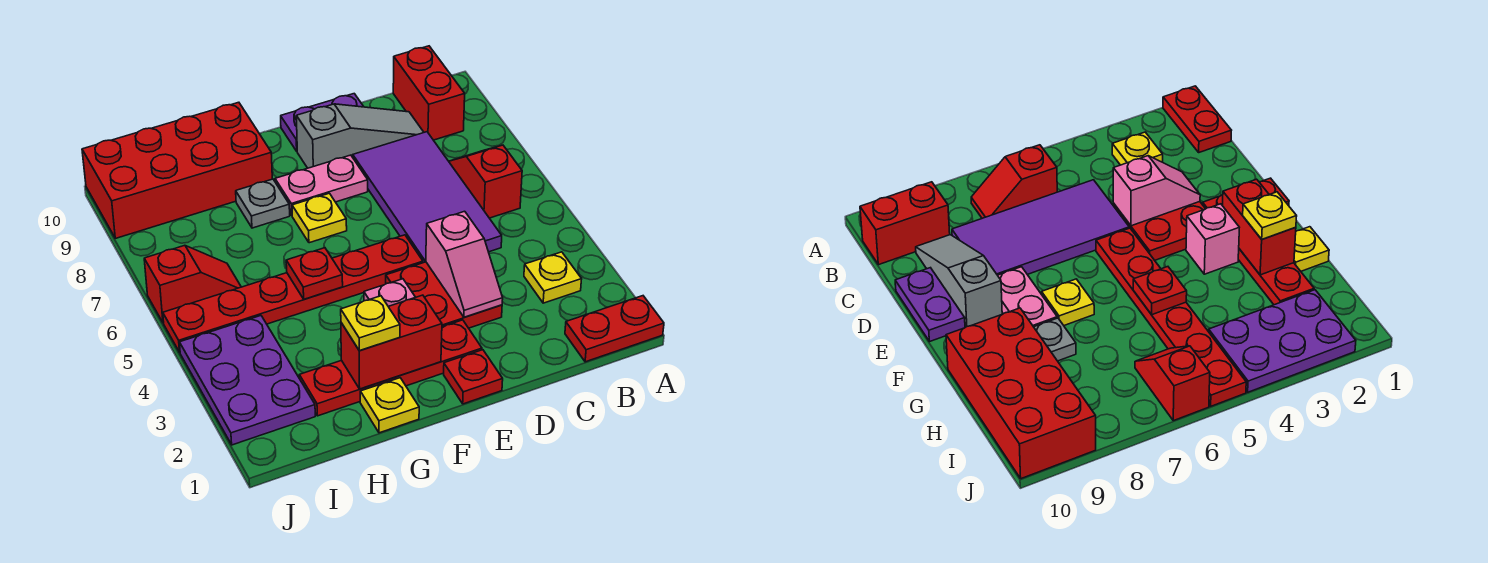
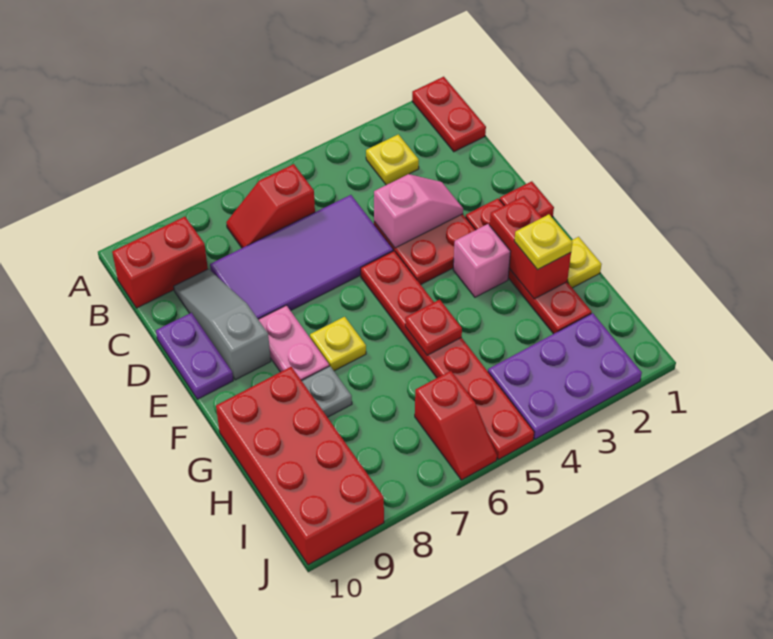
red 1x2 slope [144,245,241,323] -> red 1x2 slope turned to [415,371,497,480]

